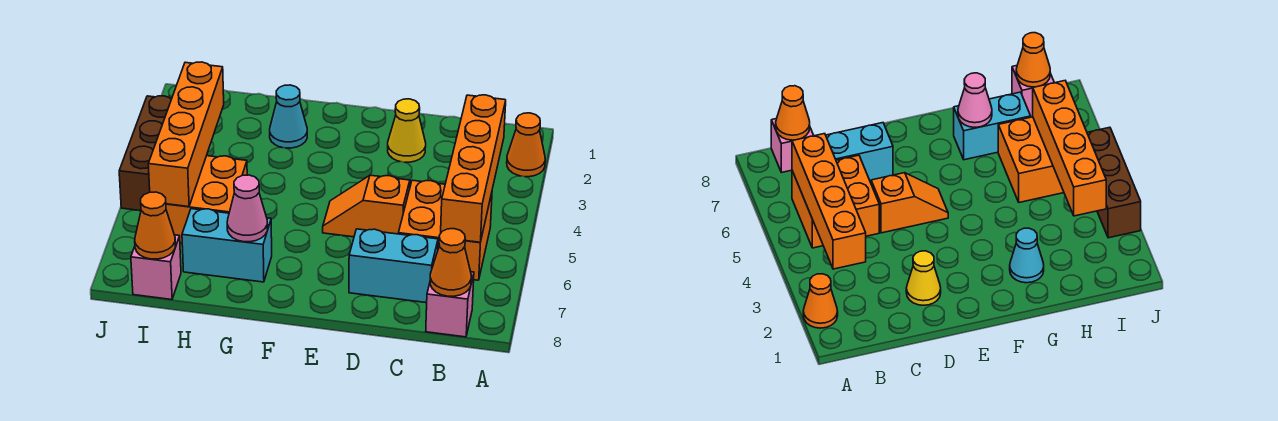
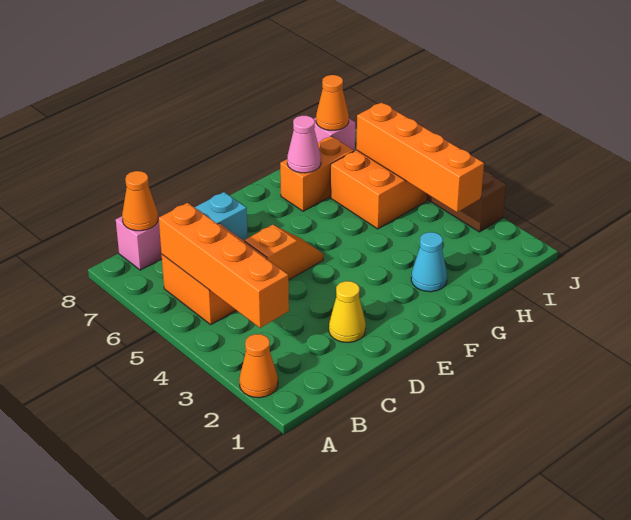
cyan 1x2 brick [182,209,272,282] -> orange 1x2 brick [280,136,354,211]

